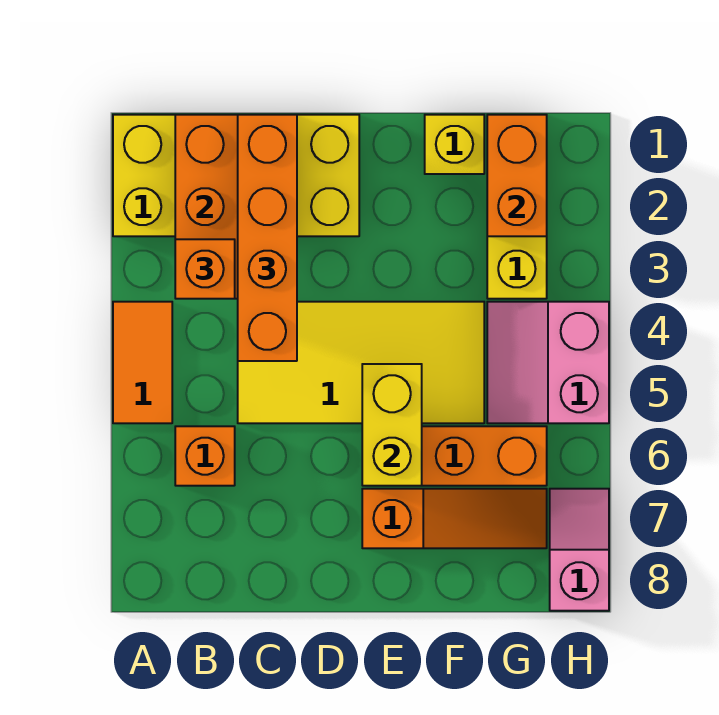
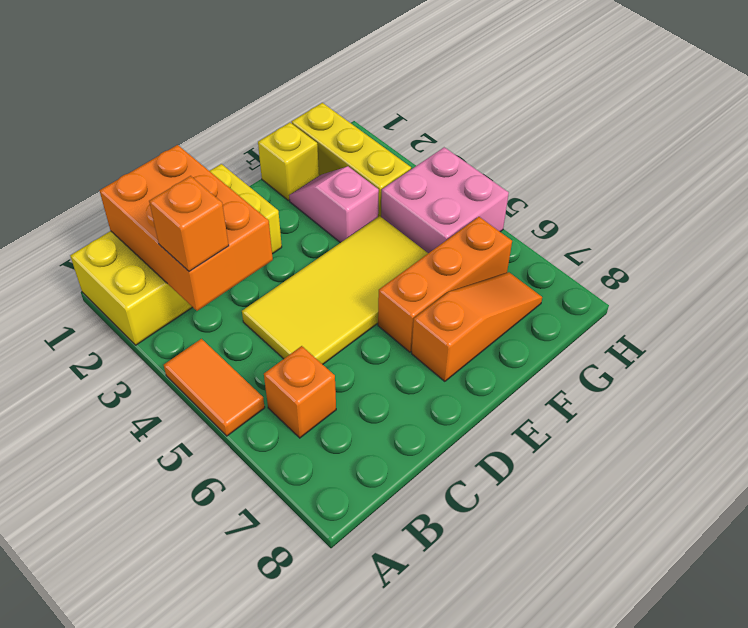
orange 1x4 brick [238,115,297,361] -> none
yellow 1x2 brick [362,364,422,486] -> none
orange 1x2 brick [487,115,547,236] -> none
pink 2x2 slope [487,302,609,423] -> pink 2x2 brick [381,147,509,253]
pink 1x2 slope [550,489,609,611] -> pink 1x2 slope moved to [289,167,379,243]

